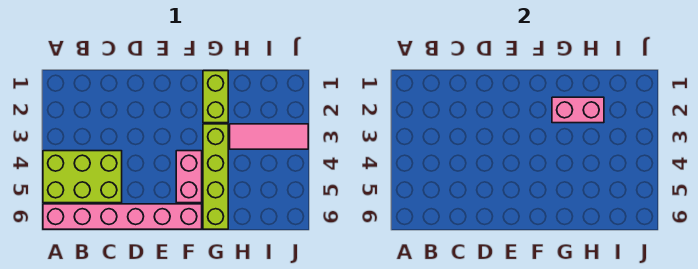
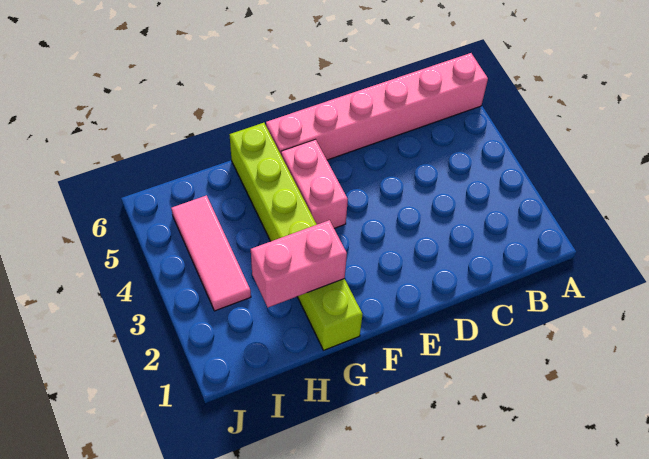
lime 2x3 brick [43,151,122,203] -> none
pink 1x3 tile [230,124,308,149] -> pink 1x3 tile turned to [171,195,251,311]

